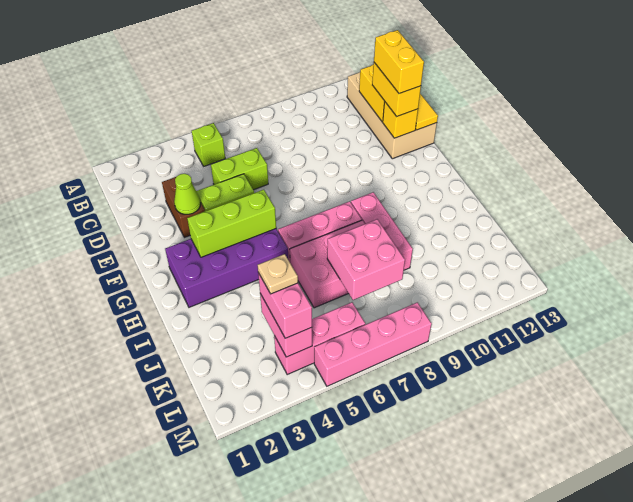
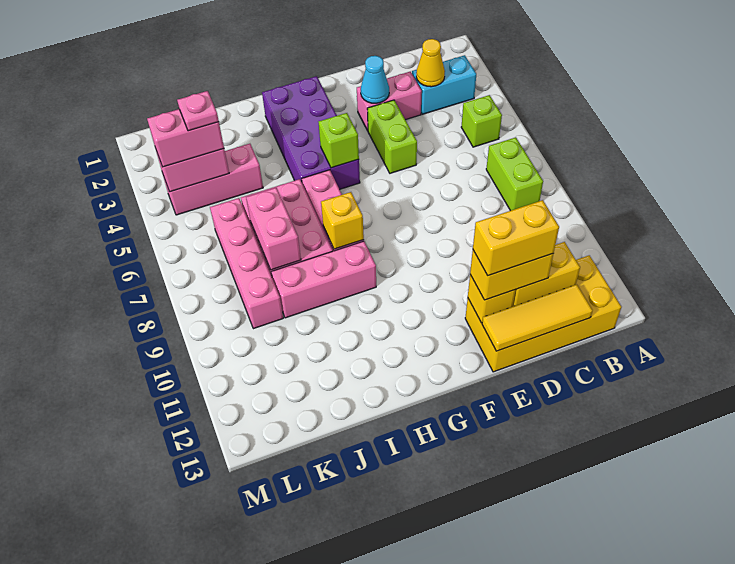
none -> cyan 1x2 brick [412,55,476,114]
tan 2x4 brick [347,72,437,159] -> yellow 2x4 brick [465,255,621,372]
none -> yellow 1x1 cone [416,39,445,87]
brown 1x2 brick [162,177,205,238] -> pink 1x2 brick [357,72,422,131]
lime 1x2 brick [211,148,268,190] -> lime 1x2 brick moved to [486,137,543,211]
lime 1x1 cone [174,174,201,214] -> cyan 1x1 cone [361,56,389,103]
lime 1x3 brick [187,190,276,257] -> lime 1x1 brick [319,113,359,168]
none -> yellow 1x1 brick [321,192,364,249]
pink 2x2 brick [327,219,405,300] -> pink 1x2 brick [246,188,301,270]
tan 1x1 plate [258,254,298,294] -> pink 1x1 plate [177,91,219,131]
pink 1x3 brick [274,302,365,374] -> pink 1x3 brick turned to [163,144,263,215]
pink 1x4 brick [314,302,432,386] -> pink 1x4 brick moved to [210,198,283,329]

